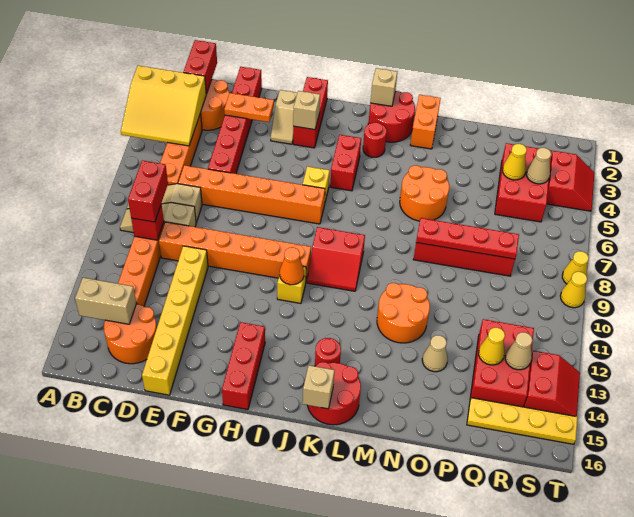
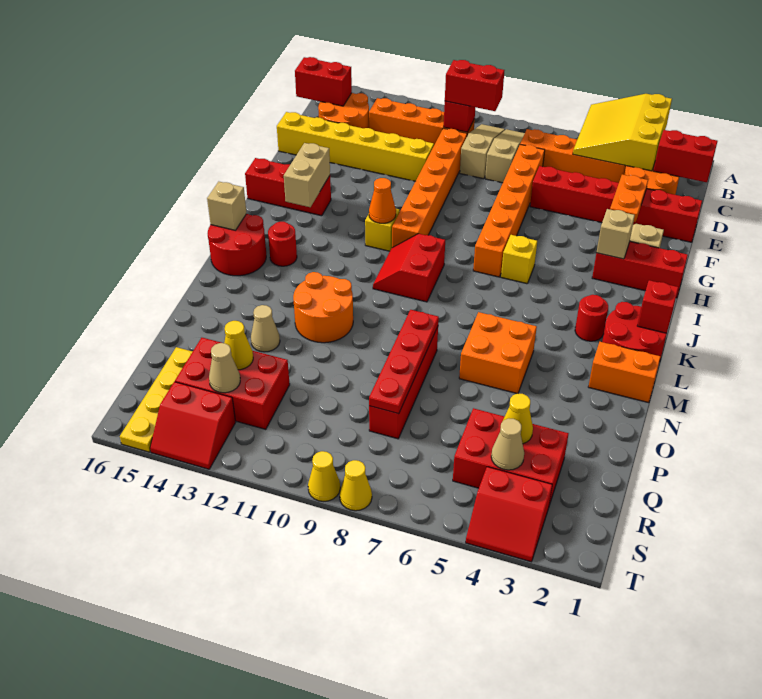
tan 1x2 brick [75,278,136,324] -> tan 1x2 brick moved to [284,143,330,207]
red 1x2 brick [330,135,361,191] -> red 1x2 brick moved to [295,57,352,106]
tan 1x1 brick [370,68,397,106] -> red 1x1 brick [637,280,678,333]
orange 2x2 round brick [400,165,449,221] -> orange 2x2 brick [459,312,537,394]

